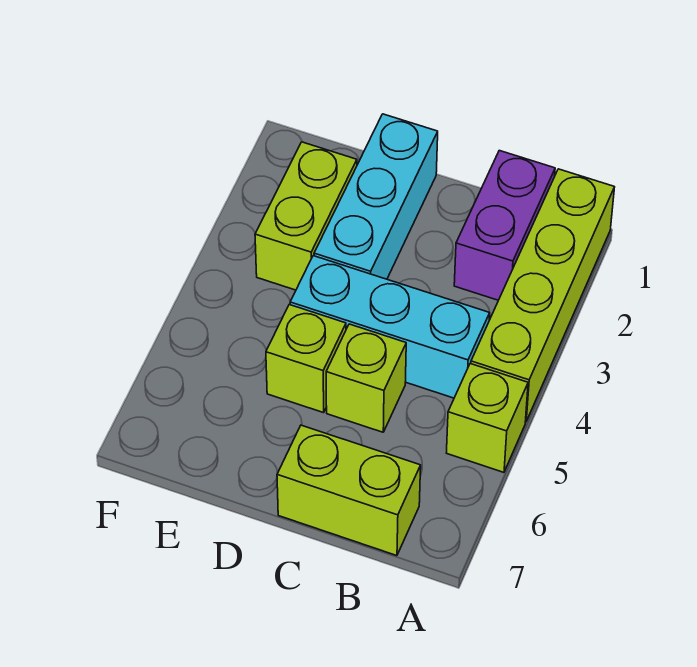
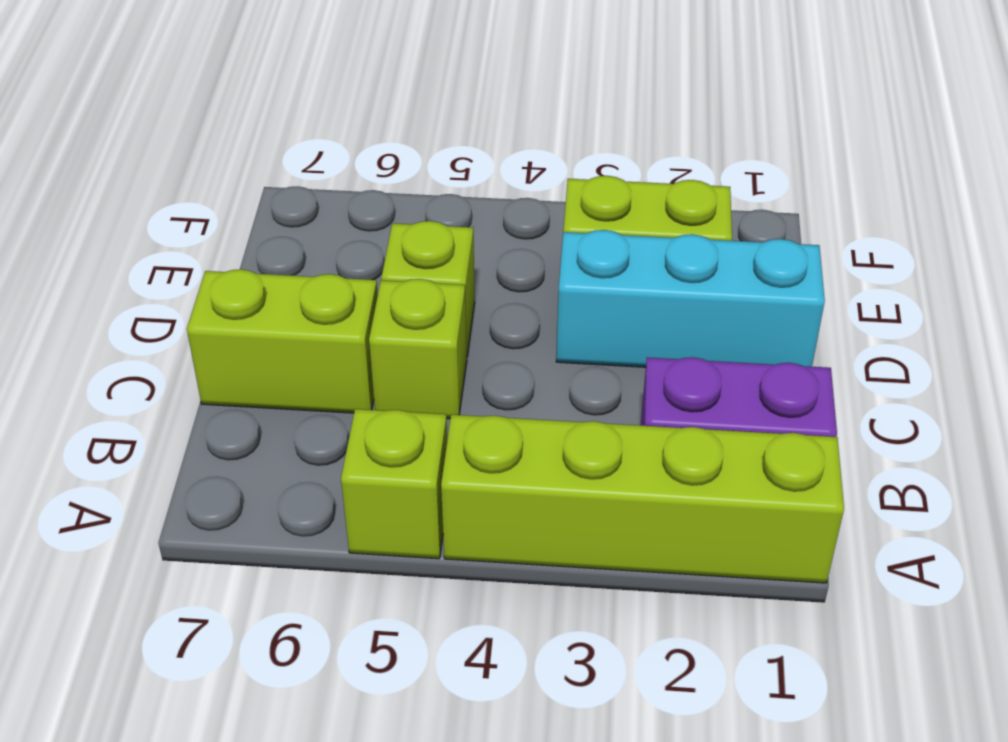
cyan 1x3 brick [290,256,490,398] -> none
lime 1x2 brick [277,425,421,556] -> lime 1x2 brick turned to [187,269,378,413]

